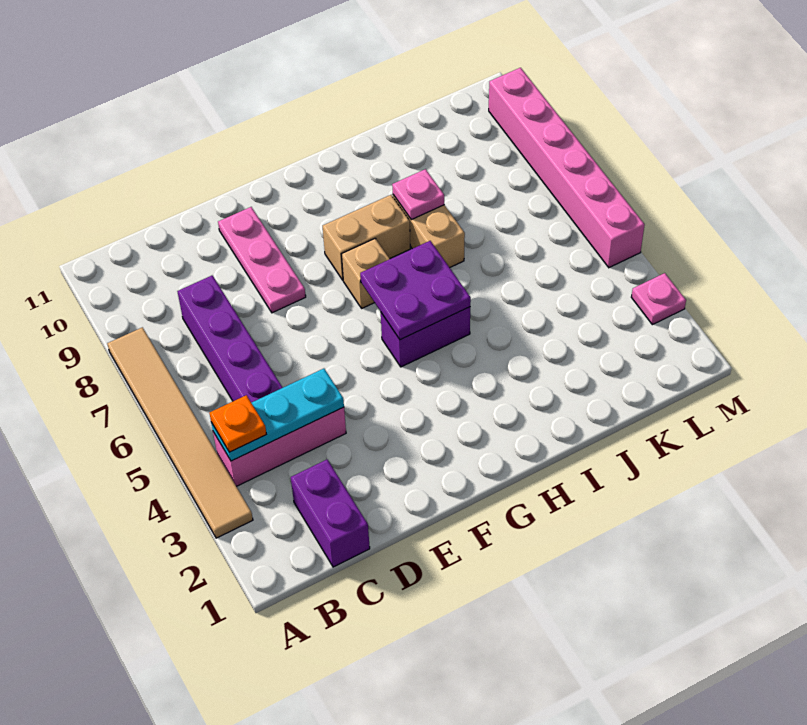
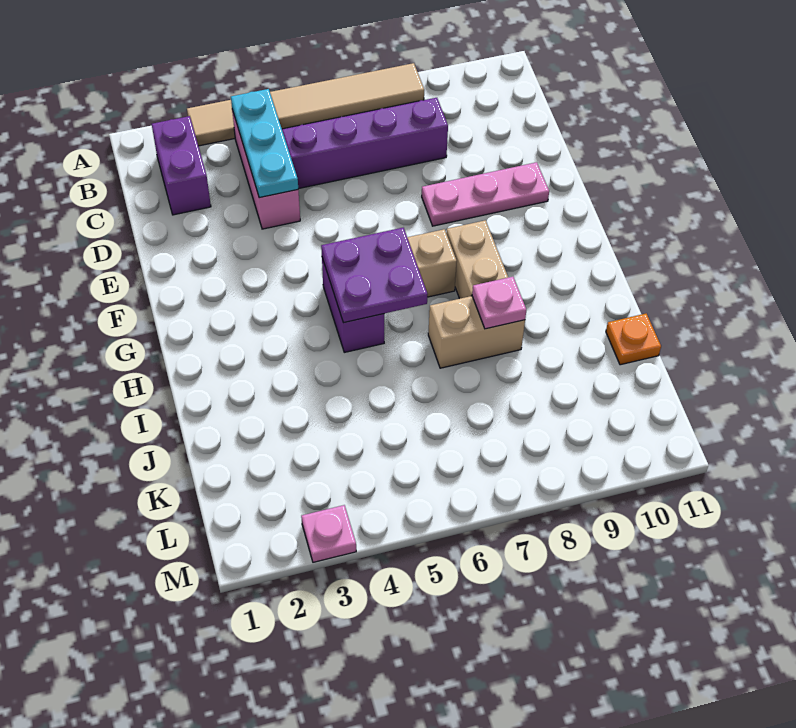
orange 1x1 plate [210,395,266,452] -> orange 1x1 plate moved to [606,314,661,365]
purple 1x2 brick [291,459,370,567] -> purple 1x2 brick turned to [152,116,211,215]
pink 1x6 brick [489,68,645,268] -> none

